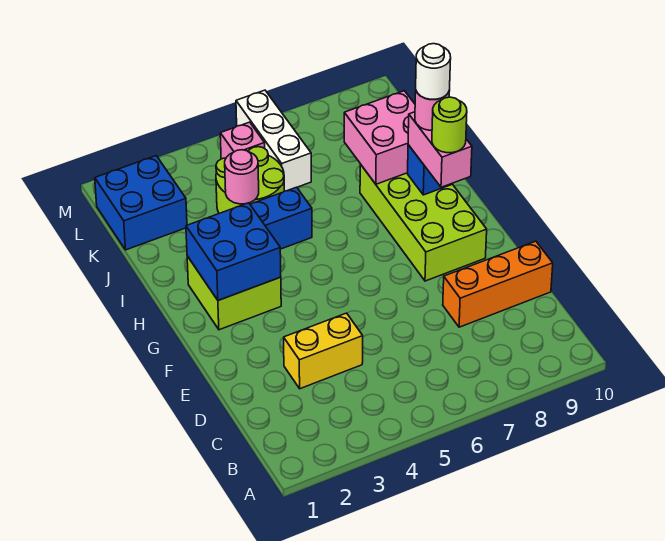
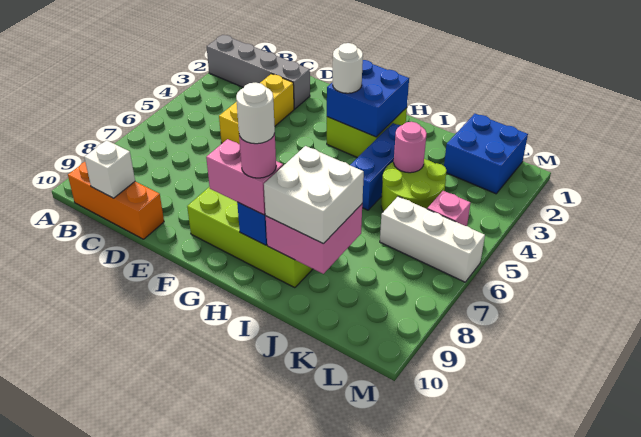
none -> grey 1x4 brick [207,35,310,109]
none -> white 1x1 brick [84,140,135,198]
yellow 1x2 brick [284,313,363,389] -> yellow 1x3 brick [219,74,294,145]
orange 1x3 brick [443,241,553,327] -> orange 1x3 brick turned to [68,162,164,239]
none -> white 1x1 round brick [333,43,363,93]
lime 1x1 round brick [432,97,467,153] -> none
none -> white 2x2 brick [264,146,364,244]

